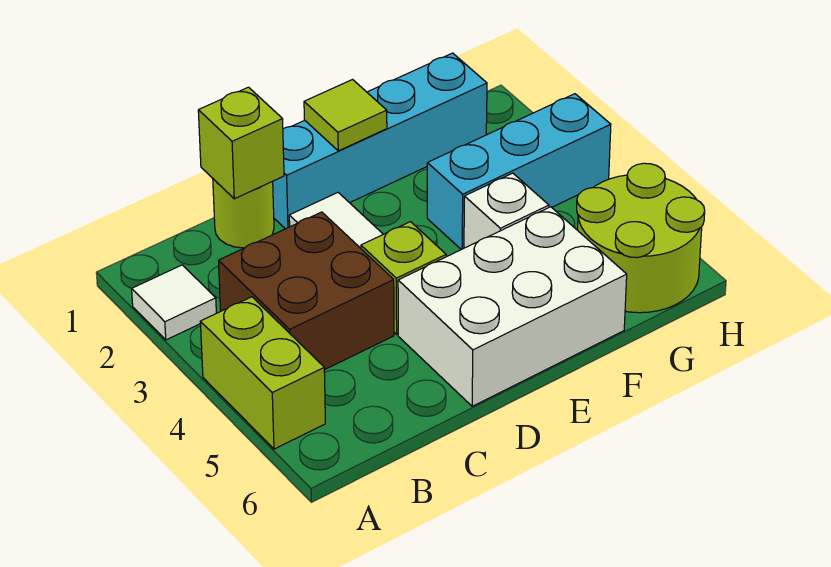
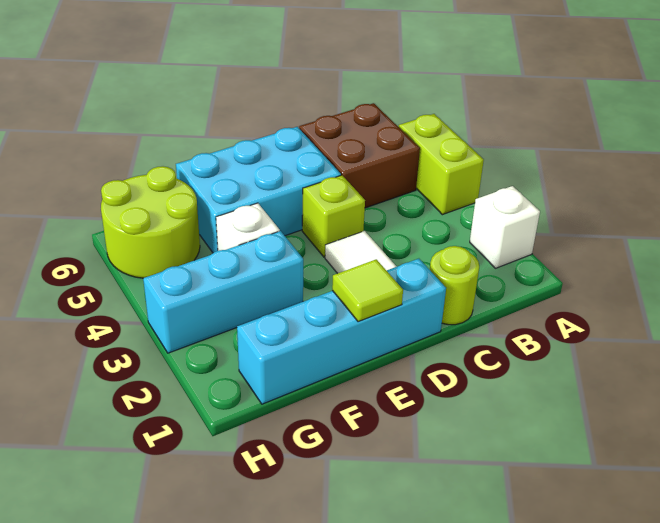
white 1x1 tile [132,265,216,340] -> white 1x1 brick [470,186,540,268]
brown 2x2 brick [219,212,394,370] -> brown 2x2 brick moved to [299,103,420,208]
lime 1x1 brick [198,87,284,199] -> none
white 2x3 brick [398,207,627,406] -> cyan 2x3 brick [176,127,341,253]

